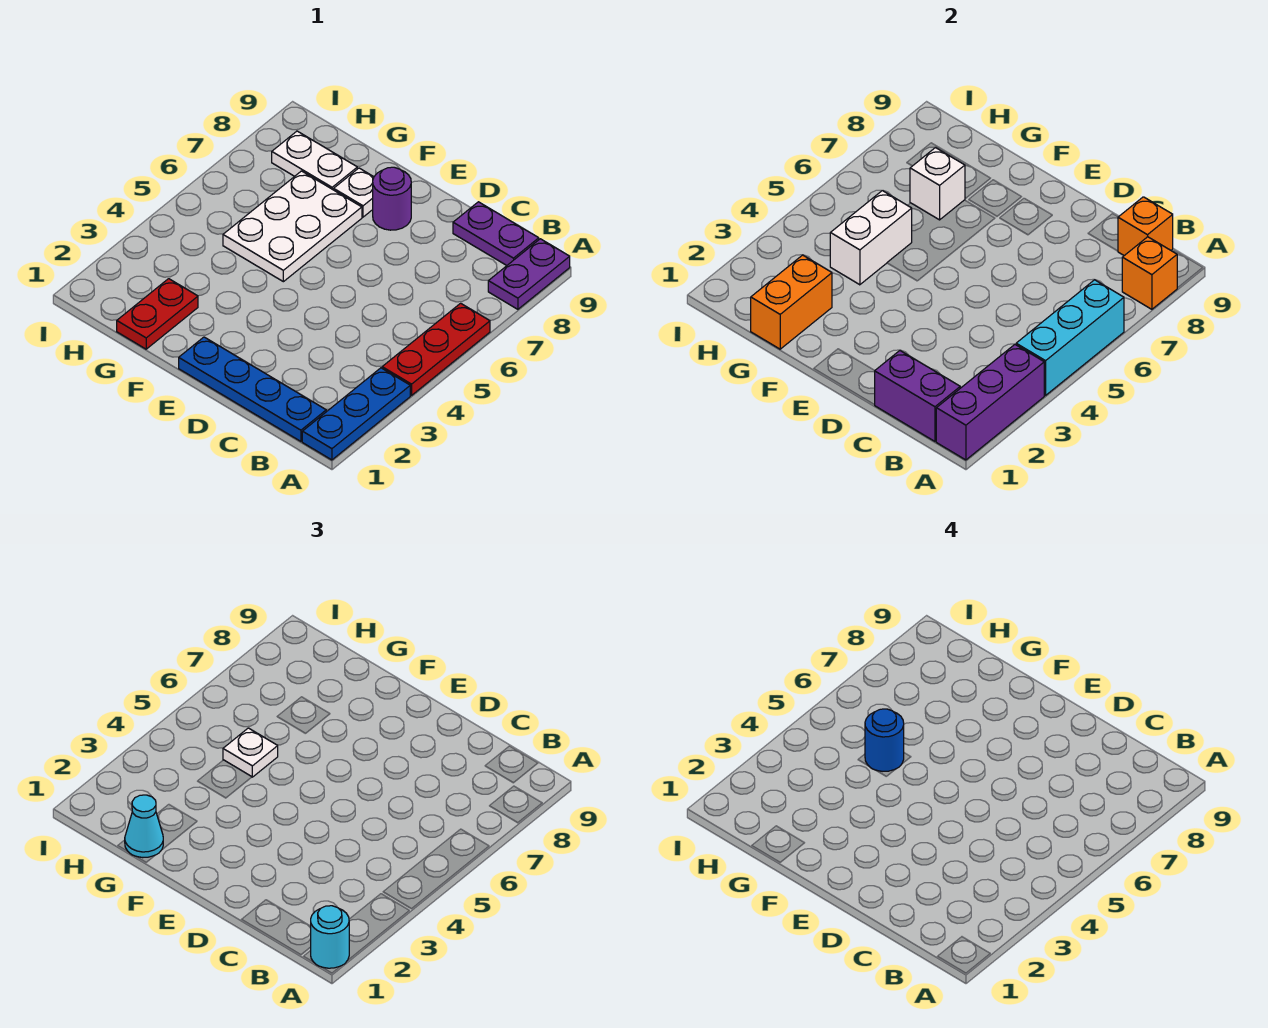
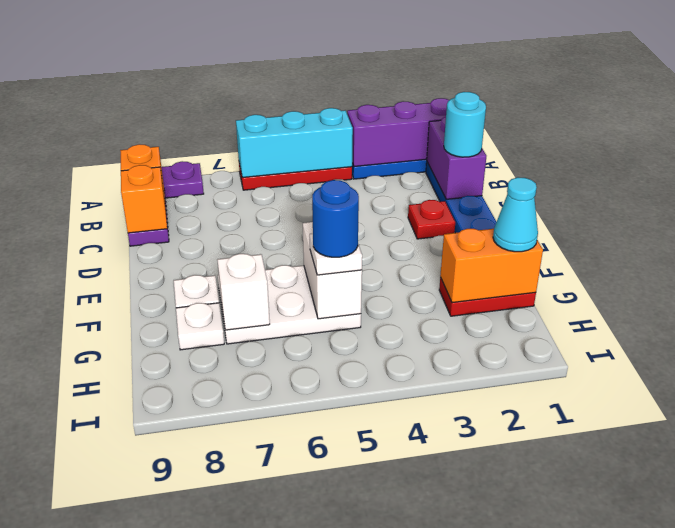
cyan 1x1 round brick [311,906,349,968] -> cyan 1x1 round brick moved to [444,92,486,157]
orange 1x1 brick [1122,237,1177,309] -> orange 1x1 brick moved to [121,165,167,233]
none -> red 1x1 plate [408,200,455,239]
purple 1x1 round brick [373,167,411,230] -> none
white 1x2 brick [830,191,912,285] -> white 1x2 brick turned to [303,222,362,319]
white 1x2 plate [272,131,357,190] -> white 1x1 plate [176,303,224,350]

